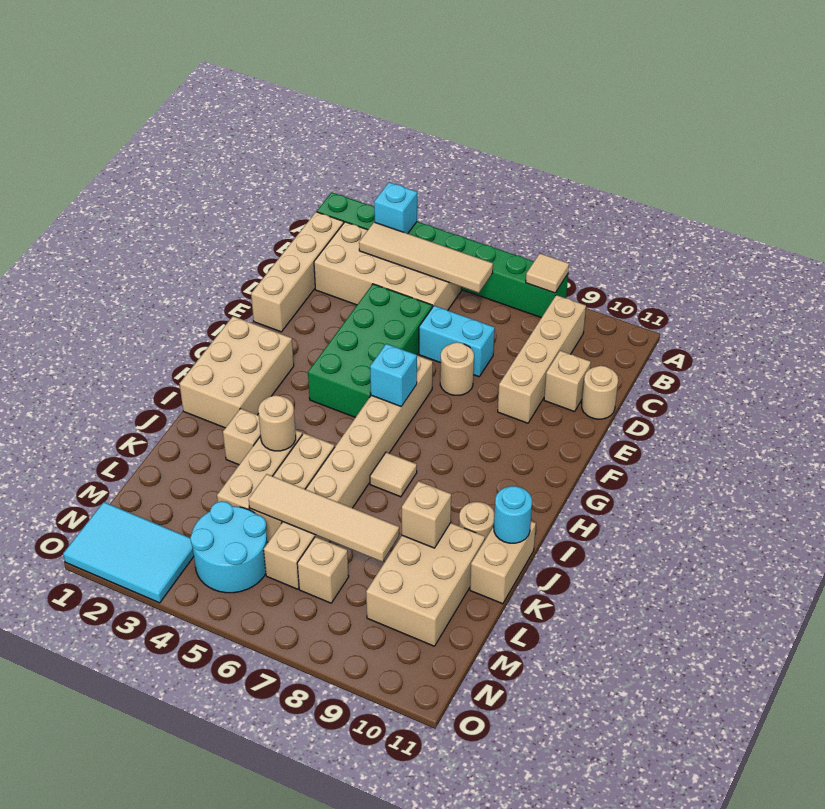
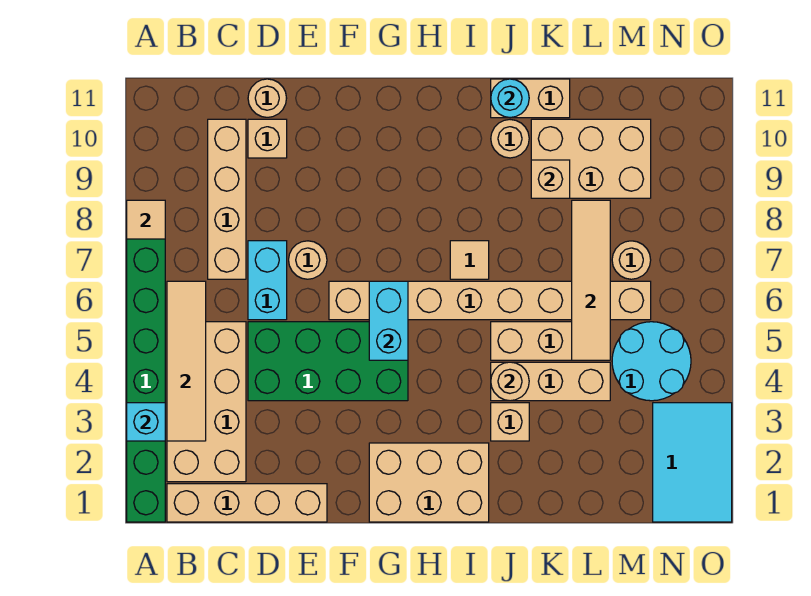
tan 1x4 brick [498,295,586,423] -> tan 1x4 brick turned to [208,119,246,279]
cyan 1x1 brick [370,344,417,406] -> cyan 1x2 brick [369,281,408,360]
tan 1x1 brick [297,537,349,603] -> tan 1x1 round brick [612,241,651,279]

